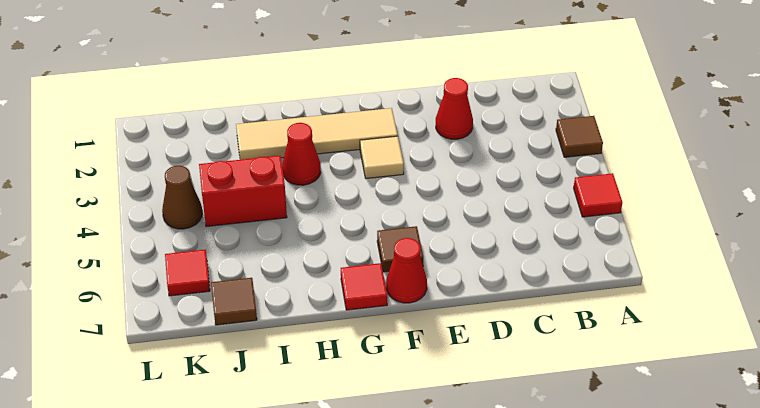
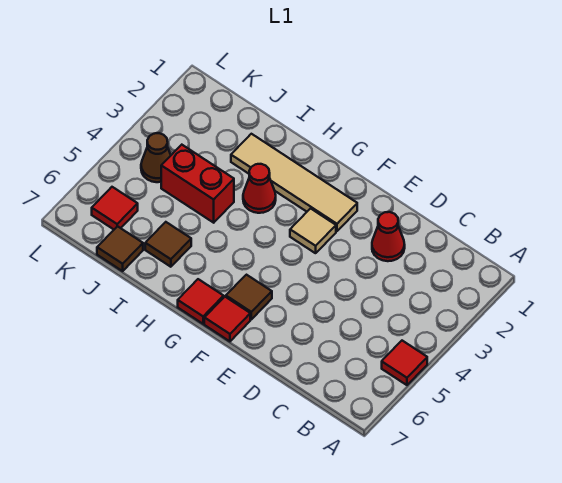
brown 1x1 tile [556,116,603,157] -> brown 1x1 tile moved to [145,222,191,267]
red 1x1 cone [386,238,427,303] -> red 1x1 tile [204,297,250,341]

